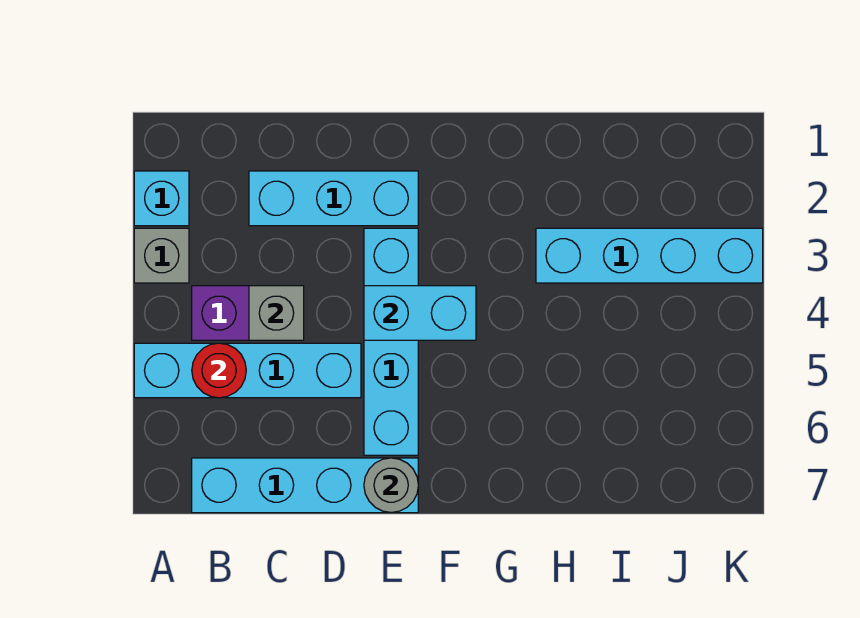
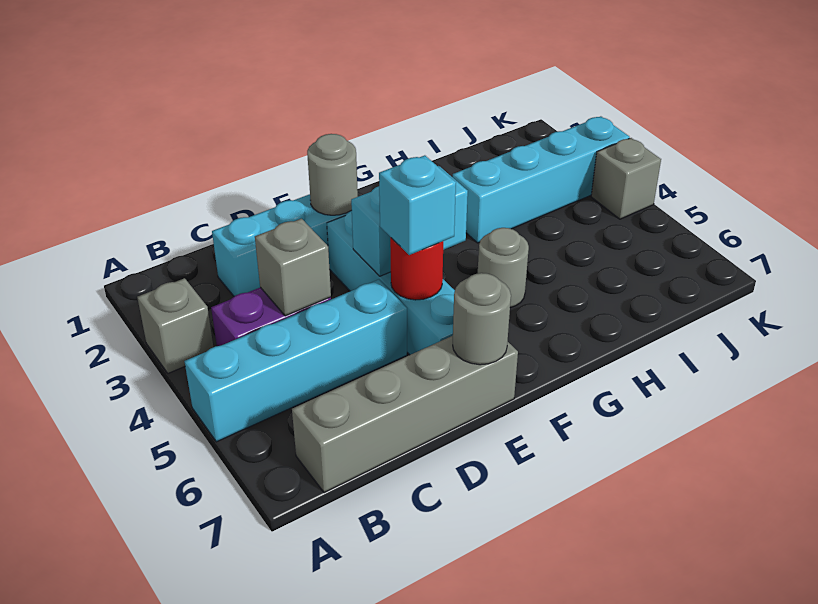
cyan 1x1 brick [134,171,189,226] -> cyan 1x1 brick moved to [379,155,456,255]
red 1x1 round brick [192,343,246,398] -> red 1x1 round brick moved to [390,237,443,300]
cyan 1x4 brick [192,458,418,513] -> grey 1x4 brick [292,336,518,493]
none -> grey 1x1 round brick [307,134,358,215]
none -> grey 1x1 round brick [478,228,529,308]
none -> grey 1x1 brick [591,138,661,219]

